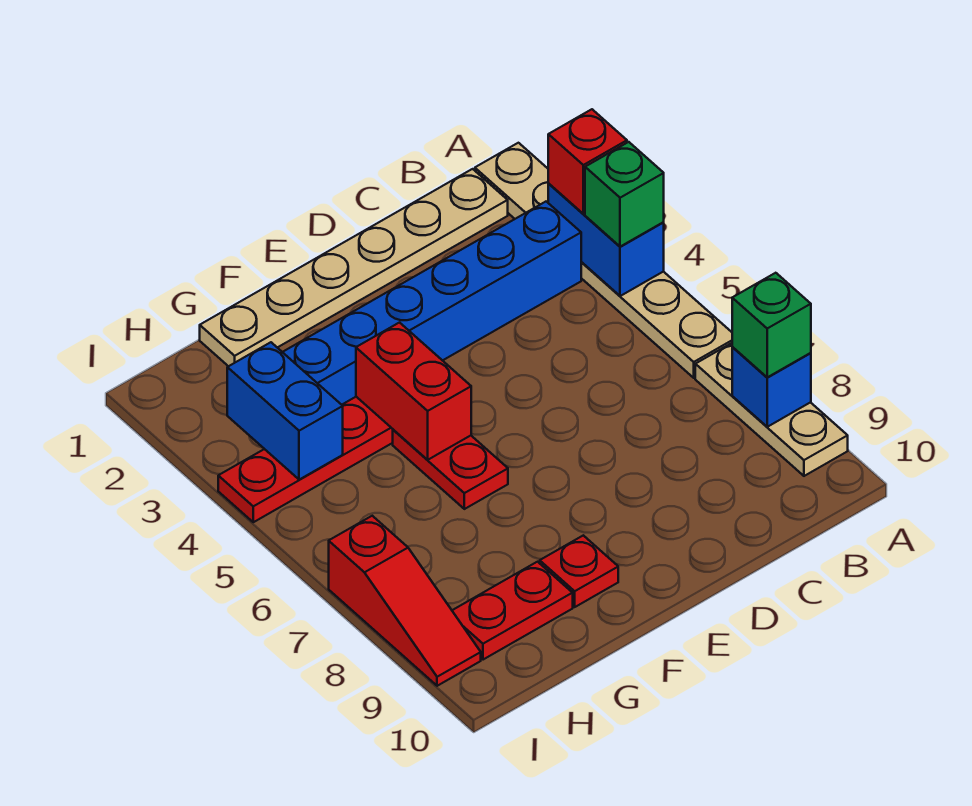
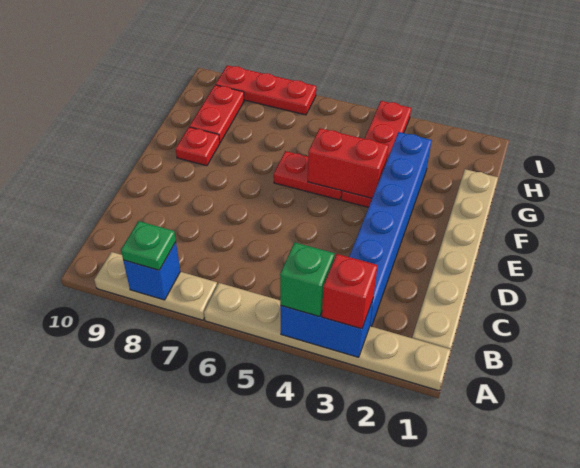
green 1x1 brick [732,273,811,377] -> green 1x1 plate [121,221,176,270]
blue 1x2 brick [227,342,343,480] -> none
red 1x3 slope [329,516,481,686] -> red 1x3 plate [216,65,316,115]

